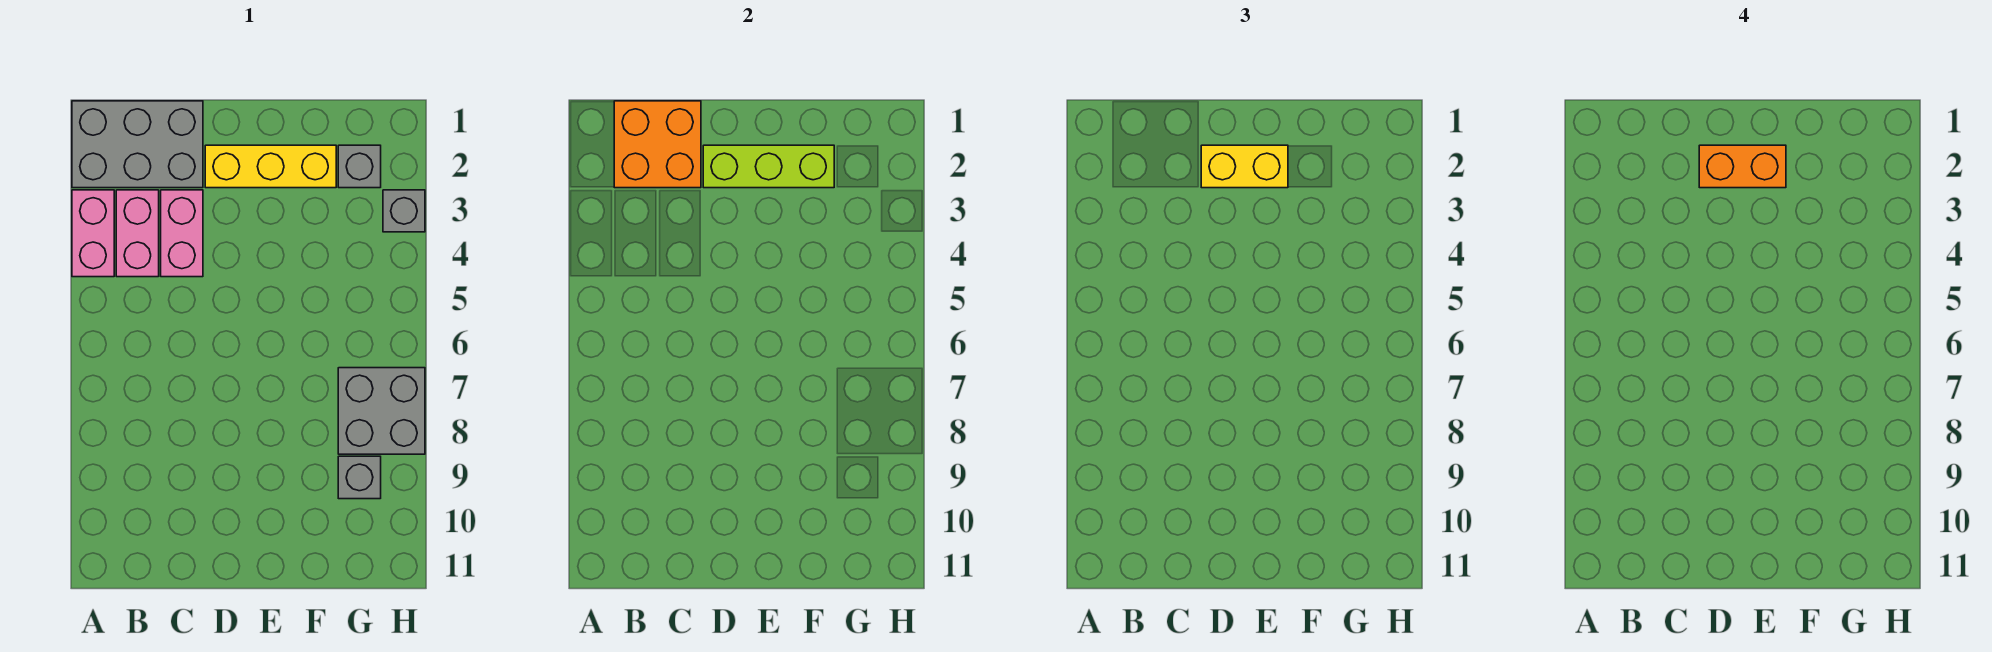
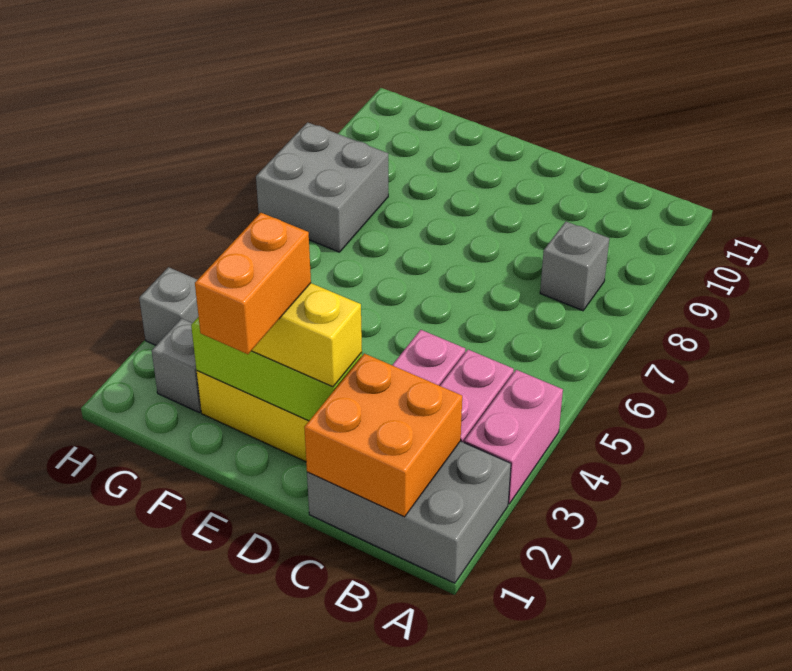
orange 1x2 brick [1699,145,1786,188] -> orange 1x2 brick turned to [195,213,311,354]
grey 1x1 brick [338,456,381,499] -> grey 1x1 brick moved to [540,222,609,311]

